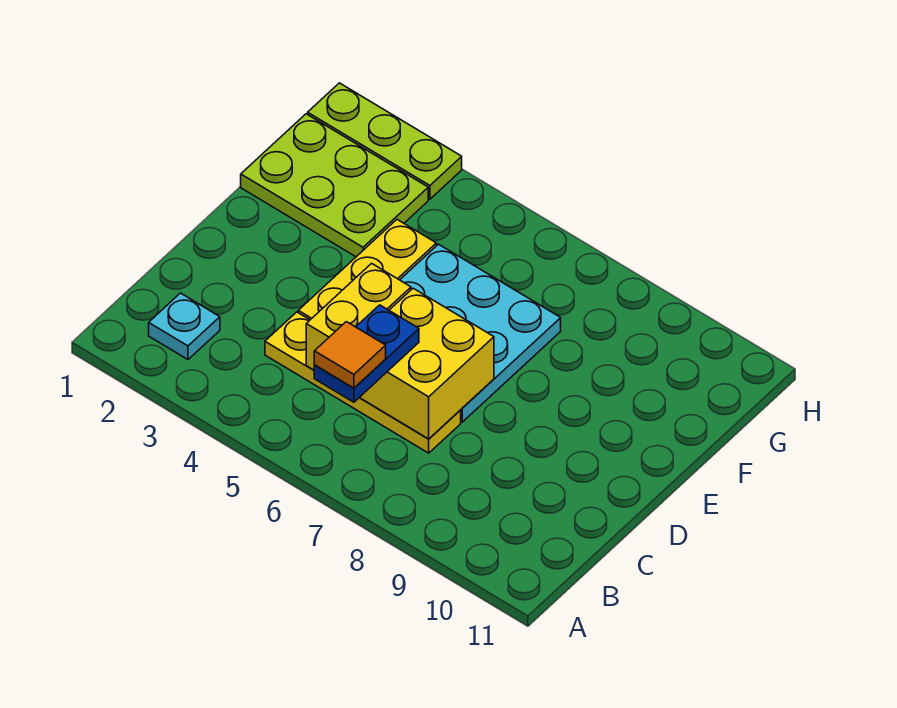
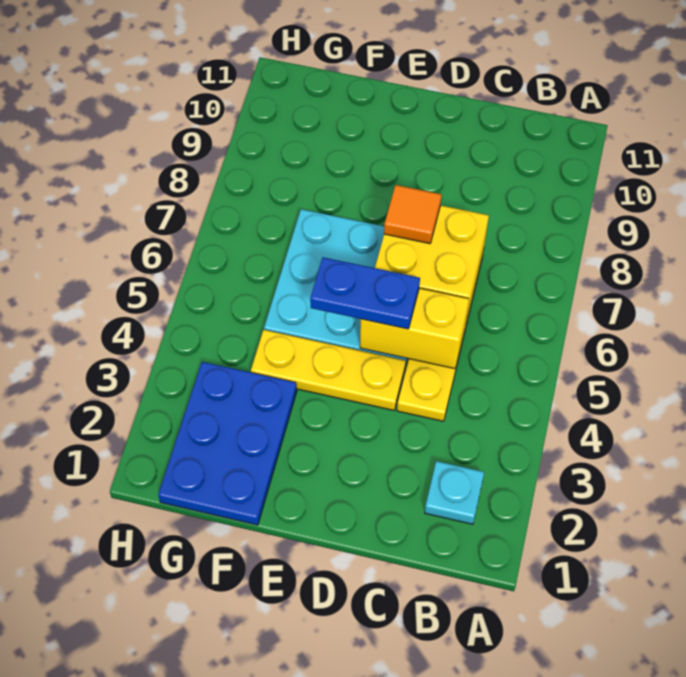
blue 1x2 plate [314,305,419,402] -> blue 1x2 plate moved to [310,257,420,329]
orange 1x1 tile [314,322,386,388] -> orange 1x1 tile moved to [384,185,442,244]
lime 2x3 plate [241,114,428,257] -> blue 2x3 plate [158,362,297,525]
lime 1x3 plate [308,83,462,199] -> none

